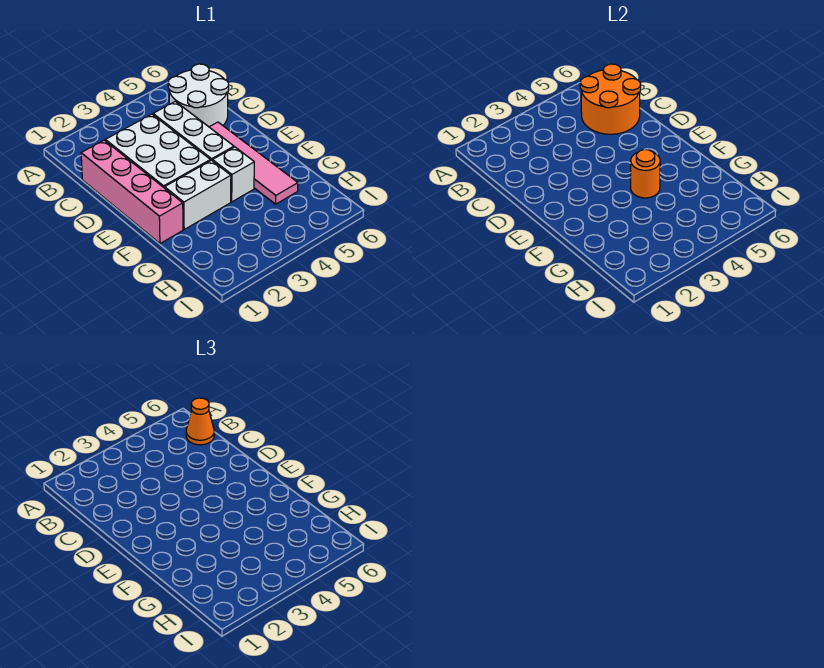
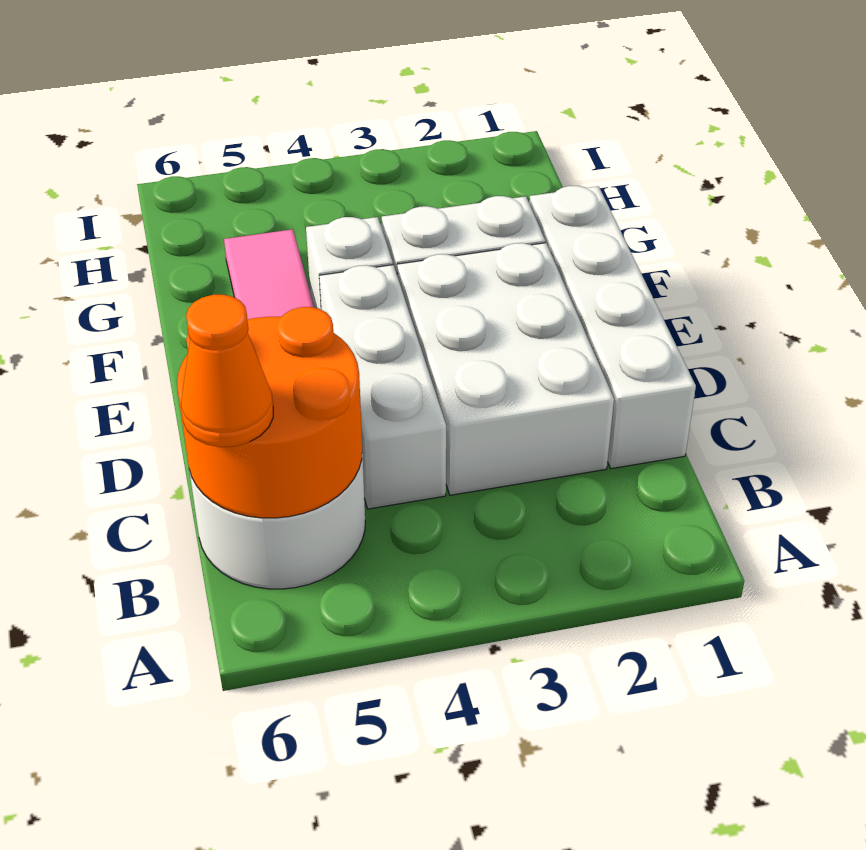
pink 1x4 brick [81,140,183,244] -> white 1x4 brick [529,186,696,469]
orange 1x1 round brick [631,150,660,198] -> none

